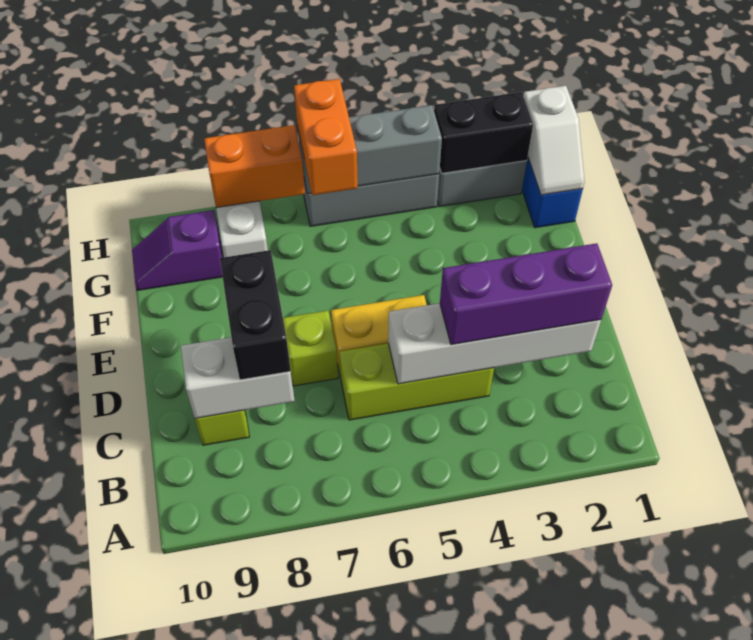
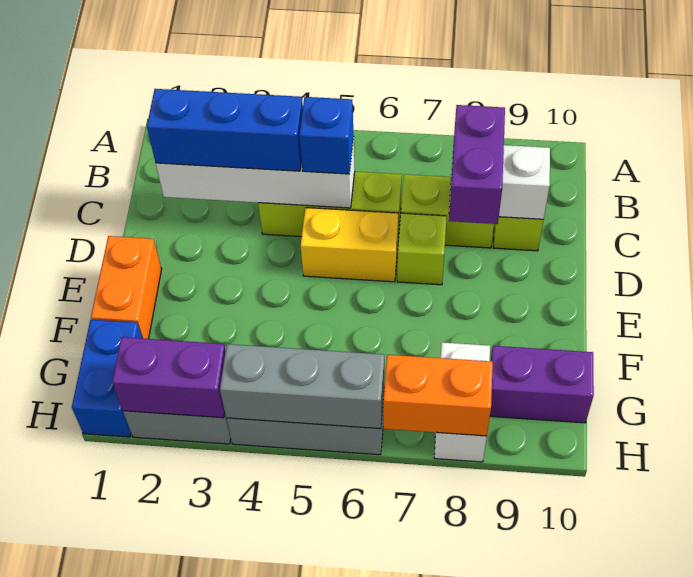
purple 1x3 brick [440,243,612,345] -> blue 1x3 brick [147,89,303,171]
none -> blue 1x1 brick [299,97,354,174]
none -> lime 1x2 brick [401,174,494,248]
black 1x2 brick [220,250,291,380] -> purple 1x2 brick [449,105,505,224]
white 1x2 slope [523,86,585,195] -> none
orange 1x2 brick [294,79,358,195] -> orange 1x2 brick moved to [91,236,162,339]
purple 1x2 slope [132,210,223,290] -> purple 1x2 brick [490,346,594,423]
black 1x2 brick [434,92,533,173] -> purple 1x2 brick [112,337,226,418]

